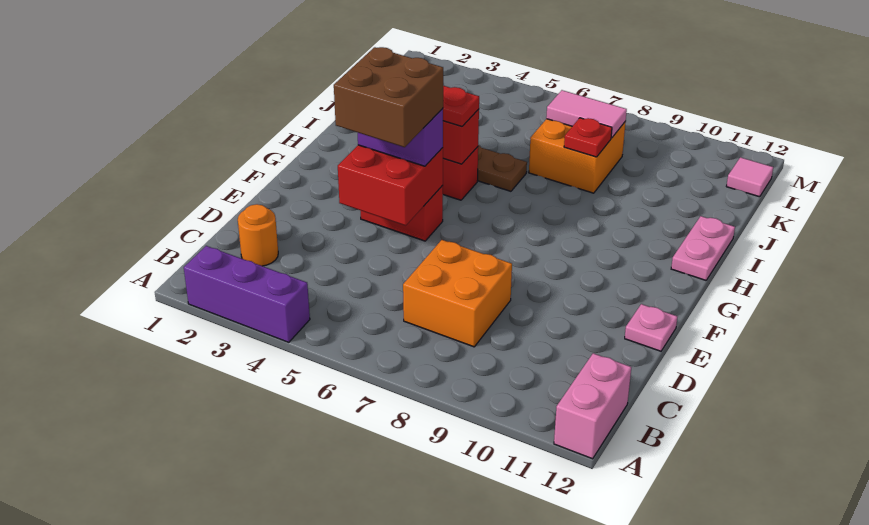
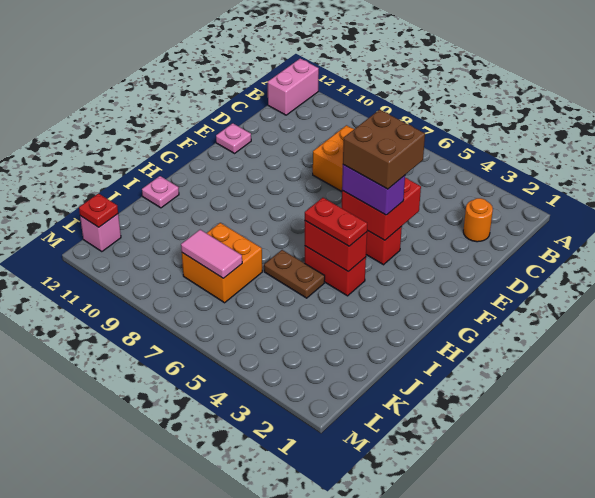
purple 1x3 brick [184,246,310,342] -> none
pink 1x2 plate [671,216,735,280] -> pink 1x1 plate [142,176,179,208]
red 1x1 plate [564,118,612,157] -> red 1x1 plate moved to [79,194,118,227]
pink 1x1 tile [726,157,773,197] -> pink 1x1 brick [80,214,121,252]

